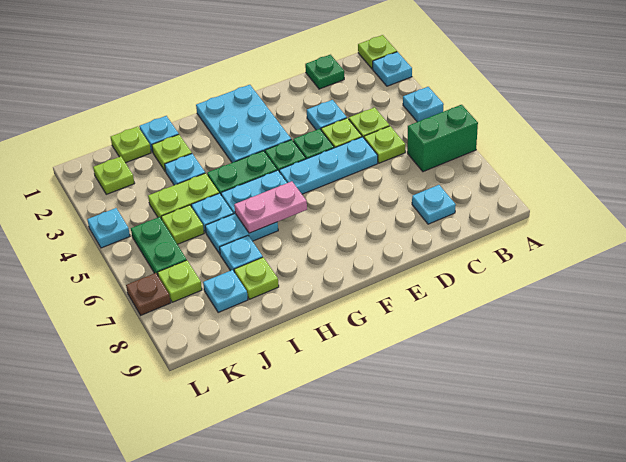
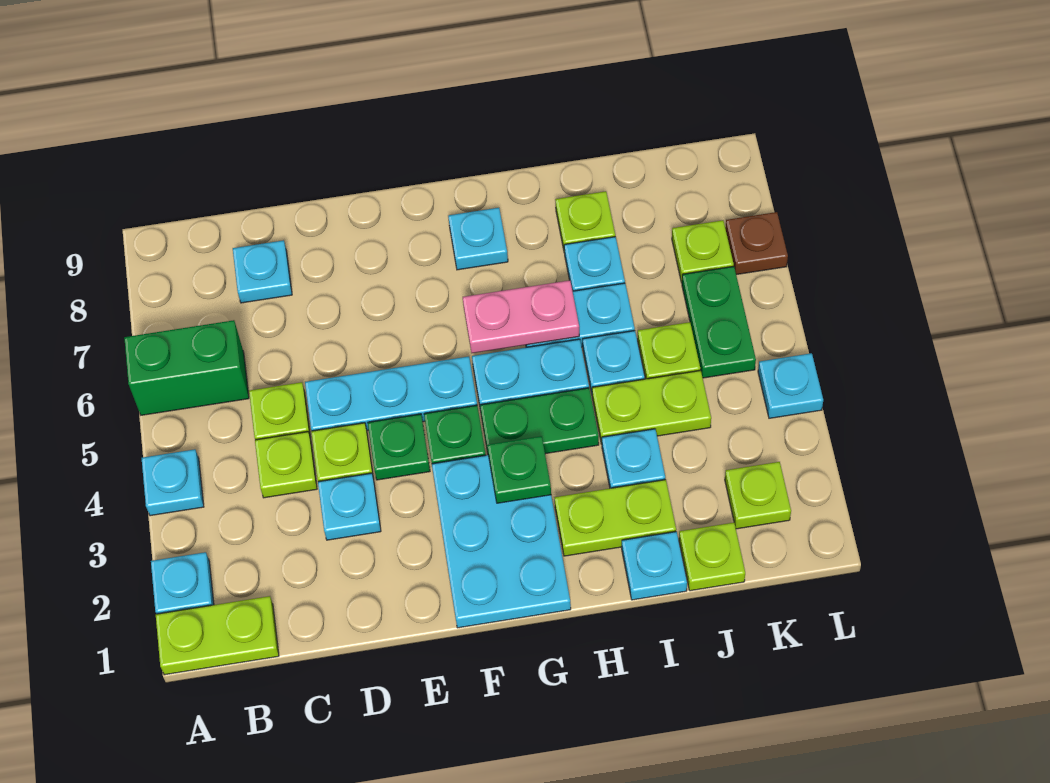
lime 1x1 plate [358,35,397,69] -> lime 1x2 plate [156,596,279,675]
green 1x1 plate [305,55,344,89] -> green 1x1 plate moved to [487,436,551,503]
lime 1x1 plate [152,135,192,171] -> lime 1x2 plate [555,480,676,556]
cyan 1x1 plate [203,270,248,313] -> cyan 1x1 plate moved to [448,208,508,270]

